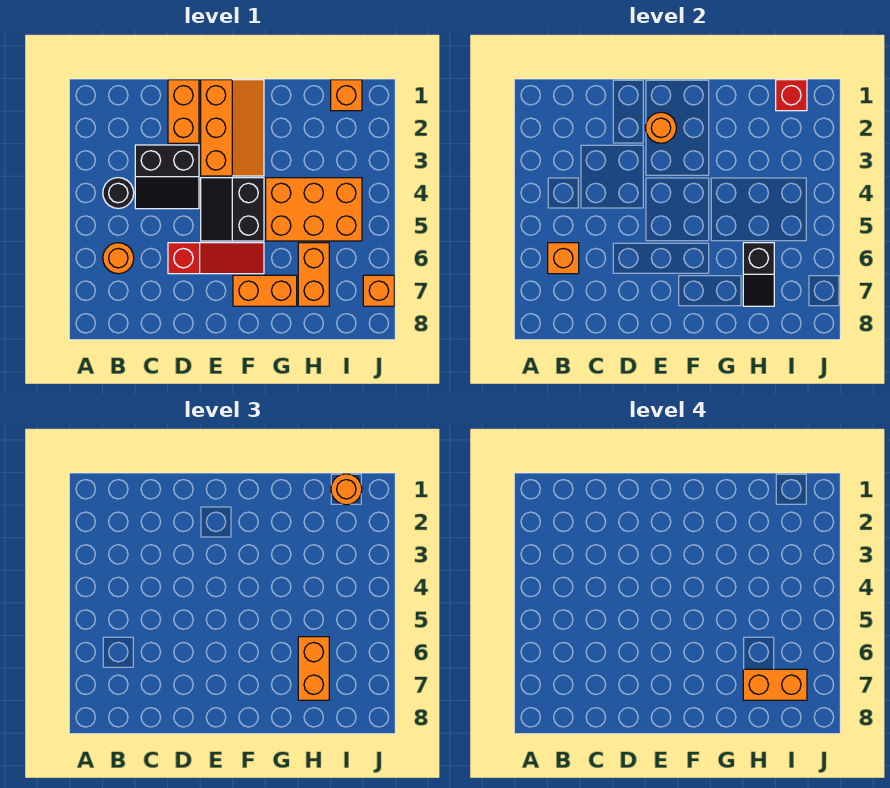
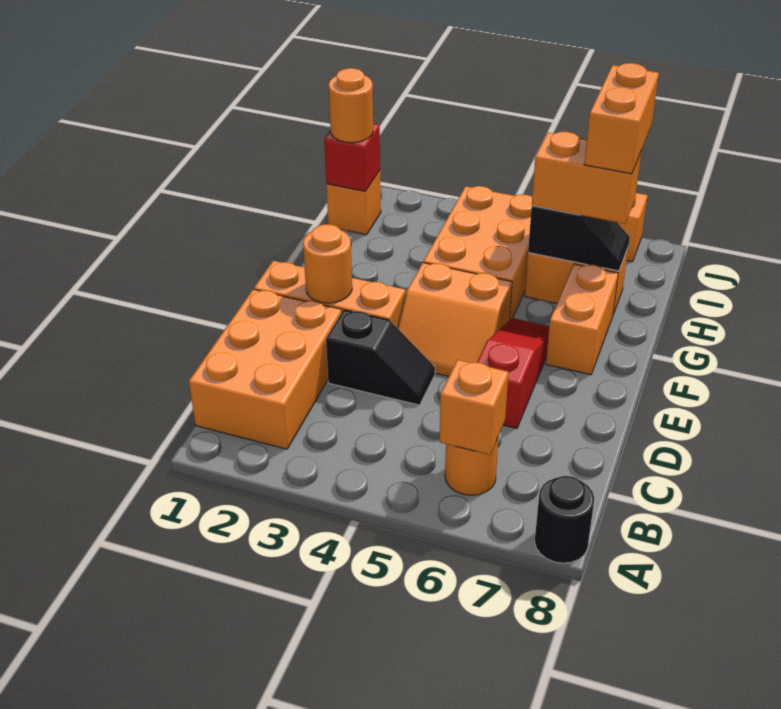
black 1x1 round brick [103,178,134,209] -> black 1x1 round brick moved to [535,476,594,563]
black 2x2 slope [135,145,199,209] -> black 1x2 slope [326,310,435,405]
orange 1x2 brick [168,80,199,143] -> orange 2x3 brick [189,289,342,449]
black 2x2 slope [201,178,264,241] -> orange 2x2 slope [398,263,512,376]

